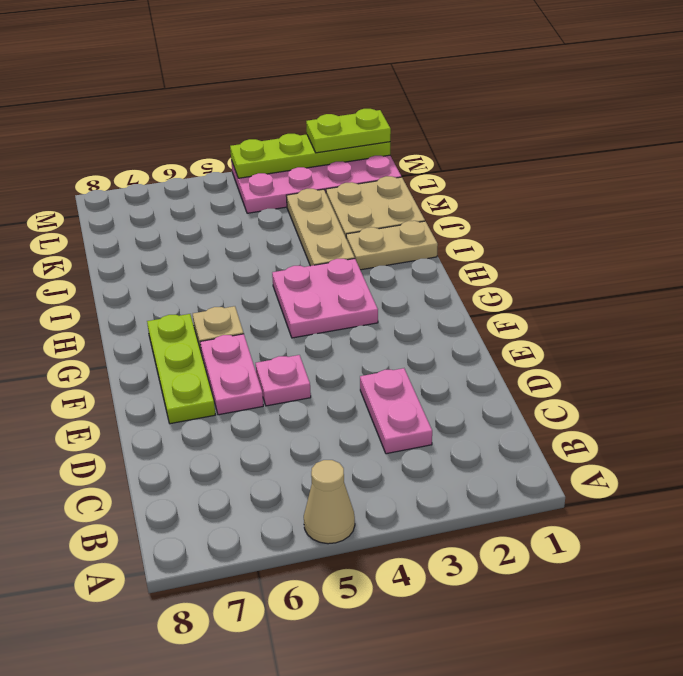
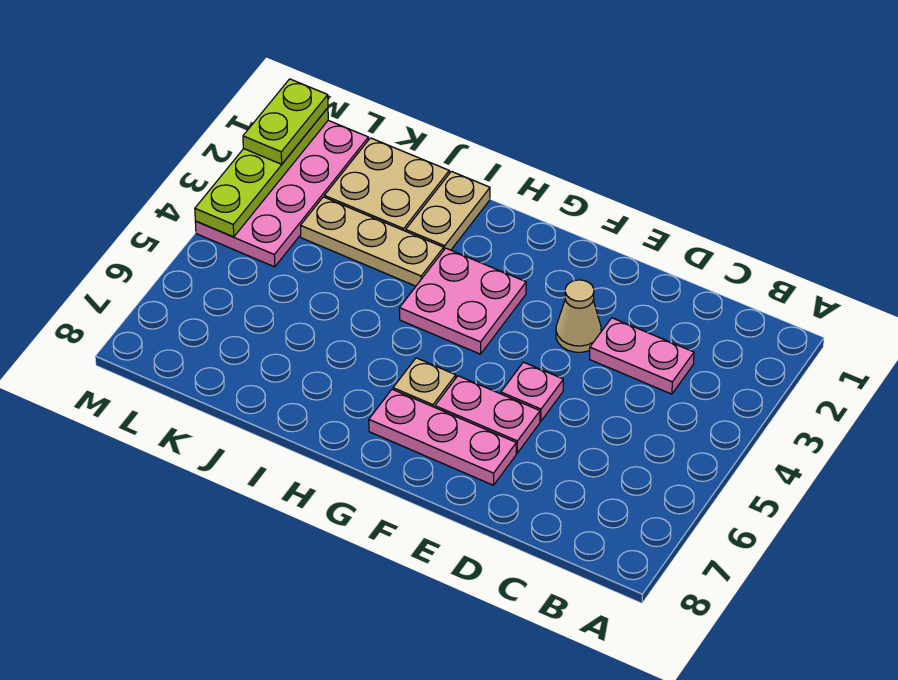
tan 1x1 cone [304,460,355,544] -> tan 1x1 cone moved to [556,280,601,352]
lime 1x3 plate [147,314,215,424] -> pink 1x3 plate [369,389,516,485]

